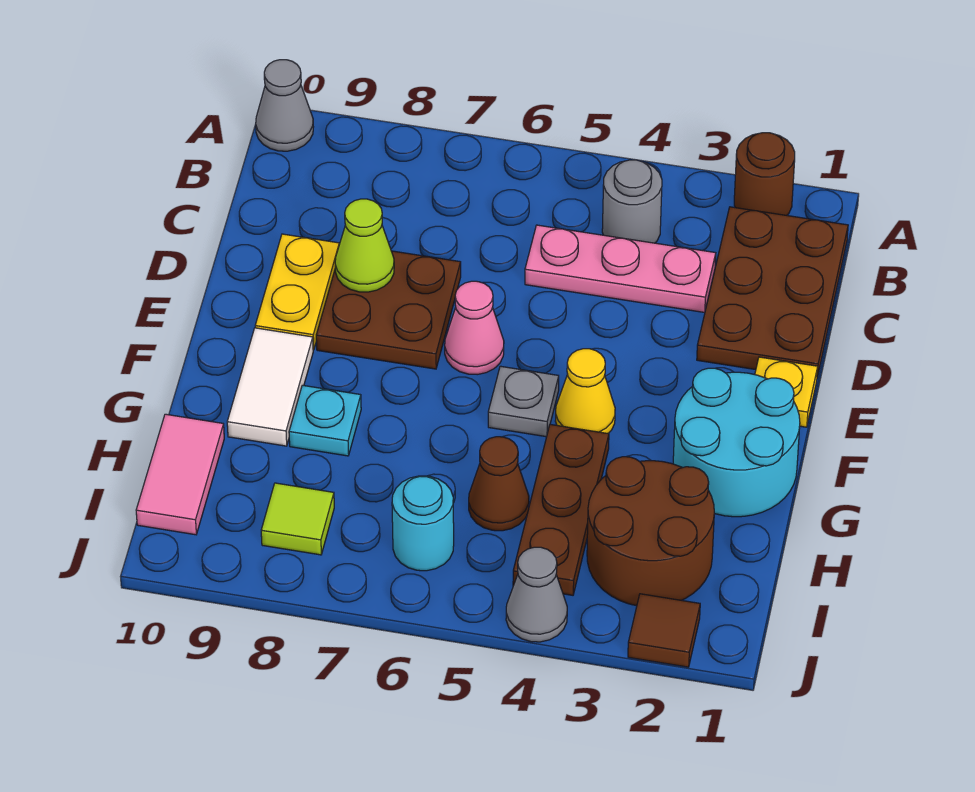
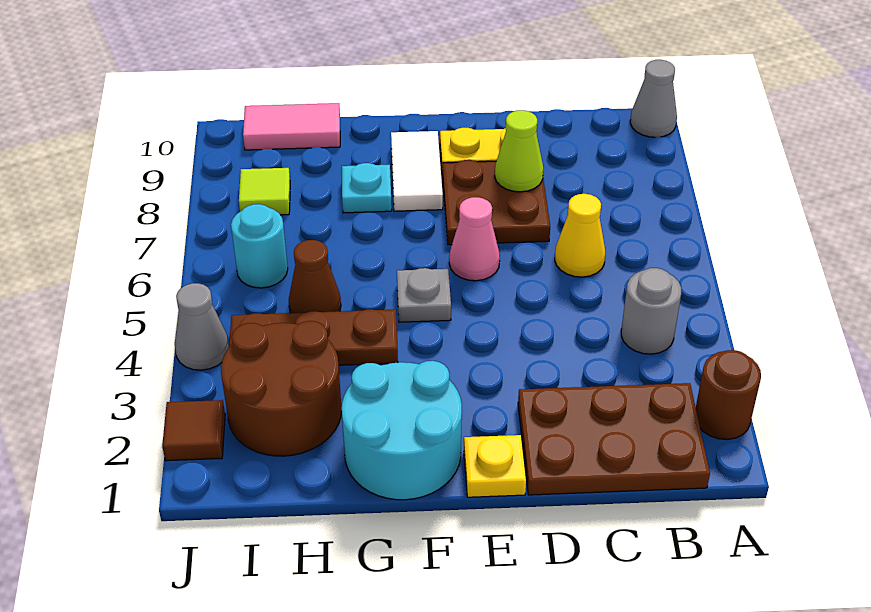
pink 1x3 plate [525,225,716,312] -> none
yellow 1x1 cone [555,349,615,433] -> yellow 1x1 cone moved to [555,194,605,277]
white 1x2 tile [227,328,313,446] -> white 1x2 tile turned to [391,131,443,211]

